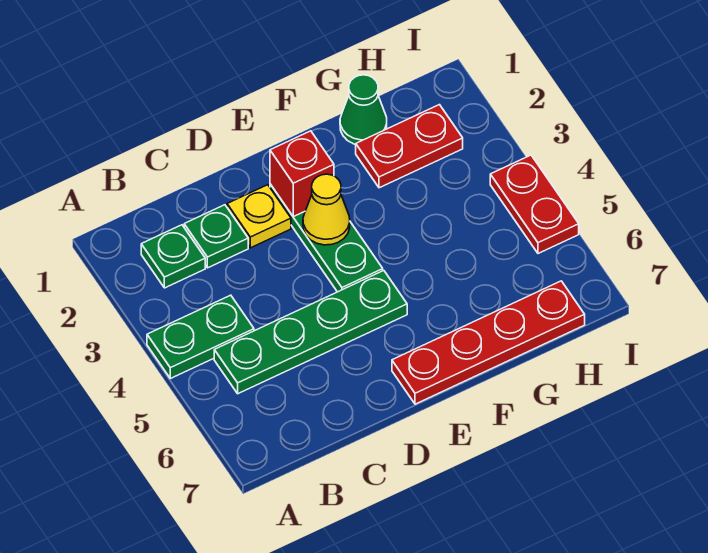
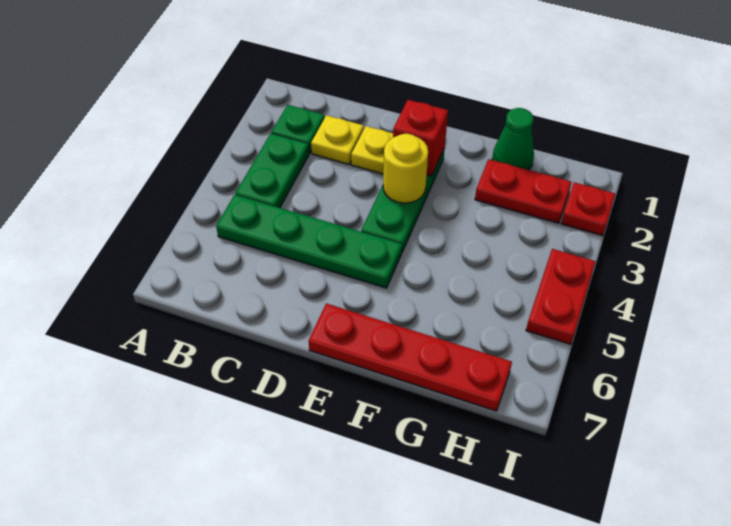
green 1x2 plate [147,295,254,378] -> green 1x2 plate turned to [236,133,309,208]
green 1x1 plate [184,205,248,268] -> yellow 1x1 plate [311,115,364,164]
yellow 1x1 cone [303,174,350,245] -> yellow 1x1 round brick [383,134,428,203]
none -> red 1x1 plate [561,182,615,236]

